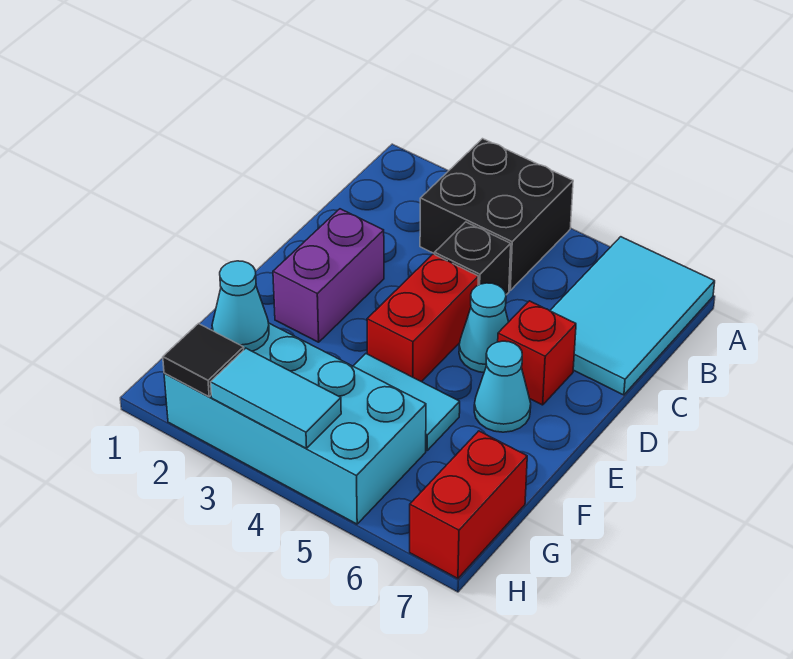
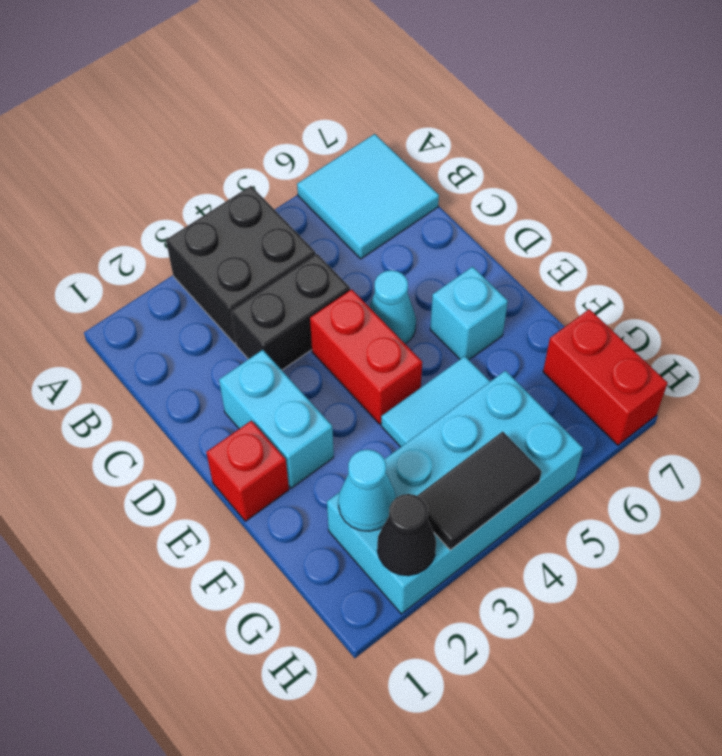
cyan 2x3 tile [550,237,715,395] -> cyan 2x2 tile [297,134,439,259]
black 1x1 brick [435,222,511,295] -> black 1x2 brick [231,254,350,370]
purple 1x2 brick [273,209,384,342] -> cyan 1x2 brick [219,350,334,488]
red 1x1 brick [498,301,576,405] -> red 1x1 brick moved to [206,421,289,521]
cyan 1x1 cone [474,341,531,432] -> cyan 1x1 brick [430,267,508,360]
black 1x1 tile [163,324,244,397] -> black 1x1 cone [377,494,436,576]
cyan 1x2 tile [211,348,341,448] -> black 1x2 tile [417,432,542,550]

